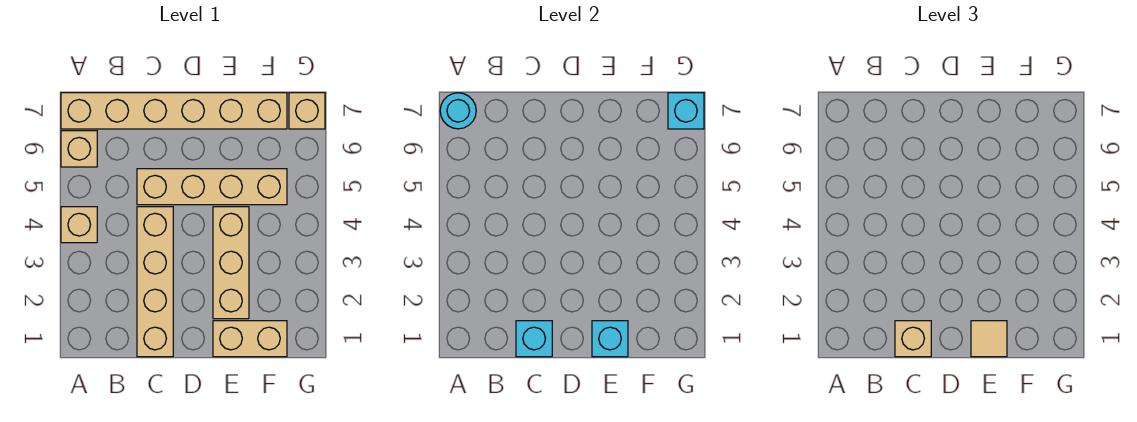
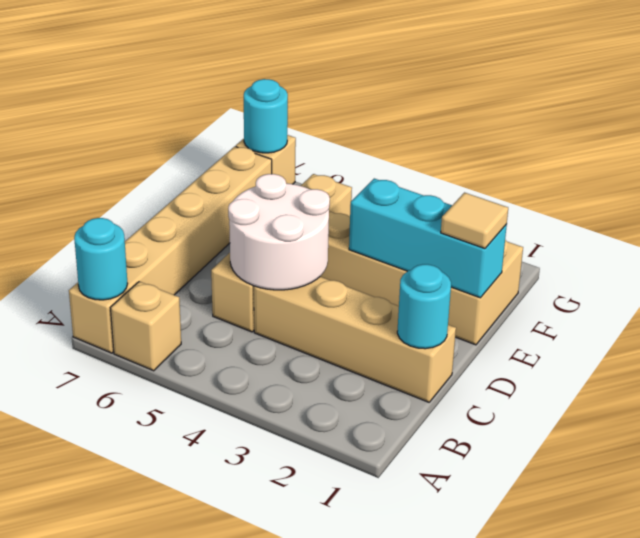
tan 1x1 brick [61,207,97,243] -> none
cyan 1x1 brick [516,321,552,357] -> cyan 1x1 round brick [397,264,451,349]
tan 1x1 brick [895,321,931,357] -> none
none -> white 2x2 round brick [228,174,330,290]
cyan 1x1 brick [592,321,628,357] -> cyan 1x3 brick [349,179,507,298]
cyan 1x1 brick [668,93,704,129] -> cyan 1x1 round brick [244,79,288,153]

